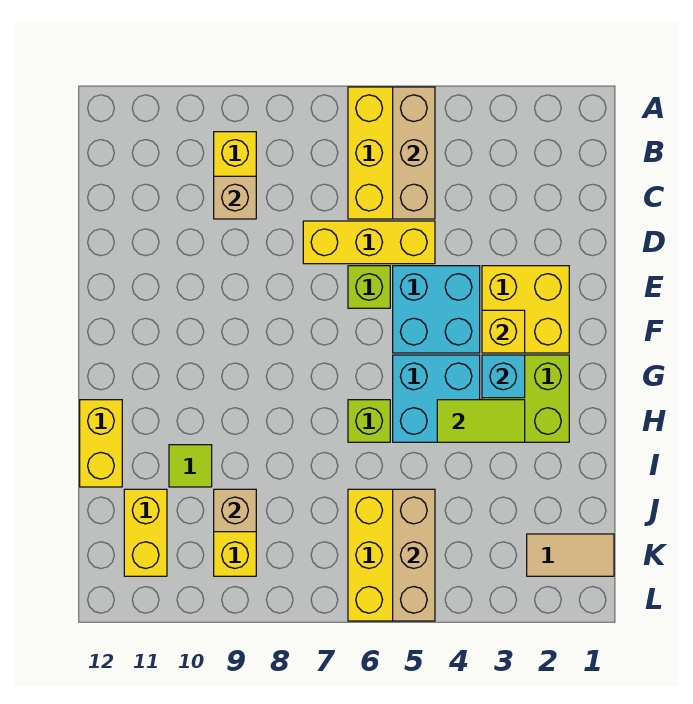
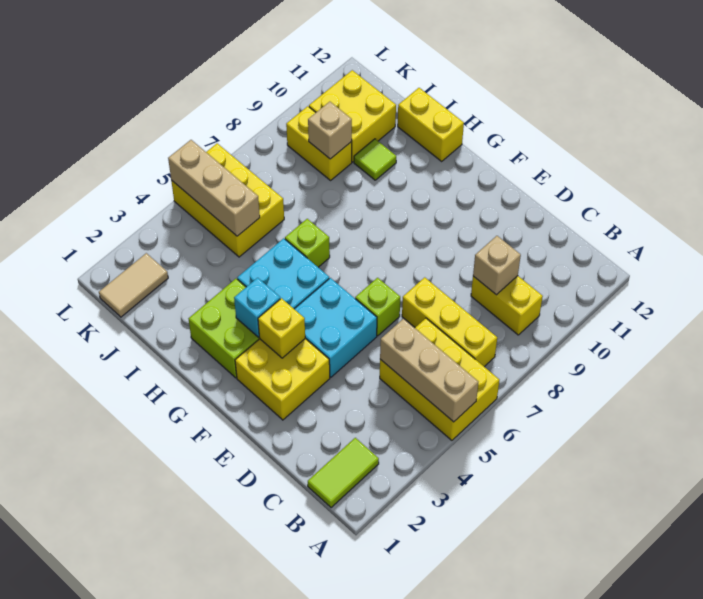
yellow 1x3 brick [303,221,435,264] -> yellow 1x3 brick turned to [402,277,497,367]
lime 1x2 tile [437,400,525,442] -> lime 1x2 tile moved to [308,438,379,508]
yellow 1x2 brick [124,489,167,576] -> yellow 2x2 brick [309,70,396,162]

